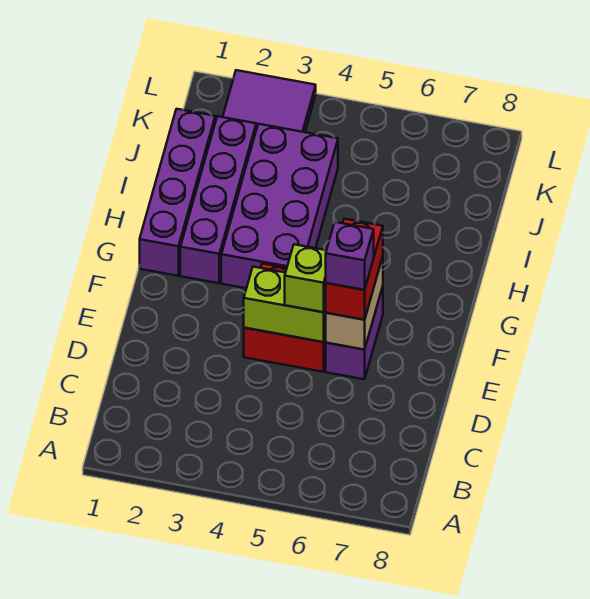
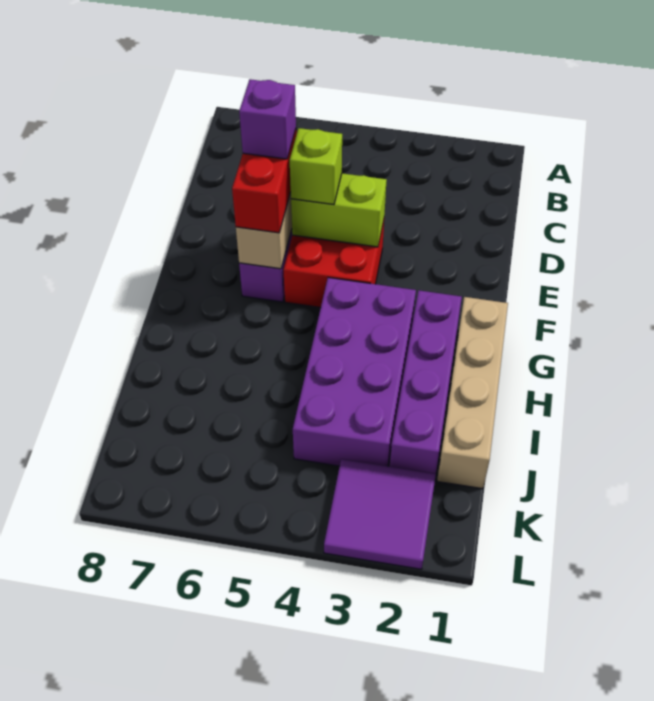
purple 1x4 brick [140,109,215,276] -> tan 1x4 brick [437,297,508,489]

